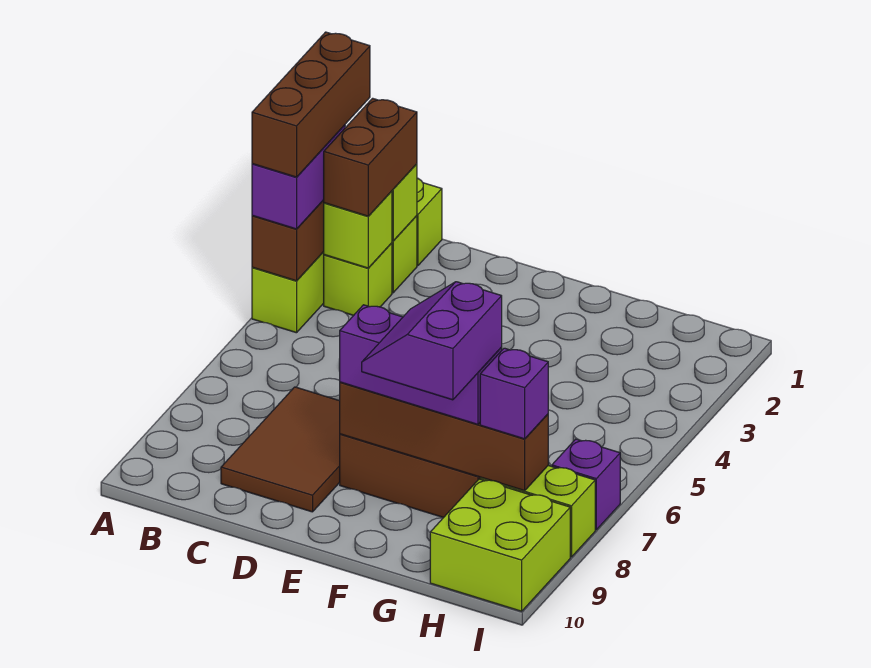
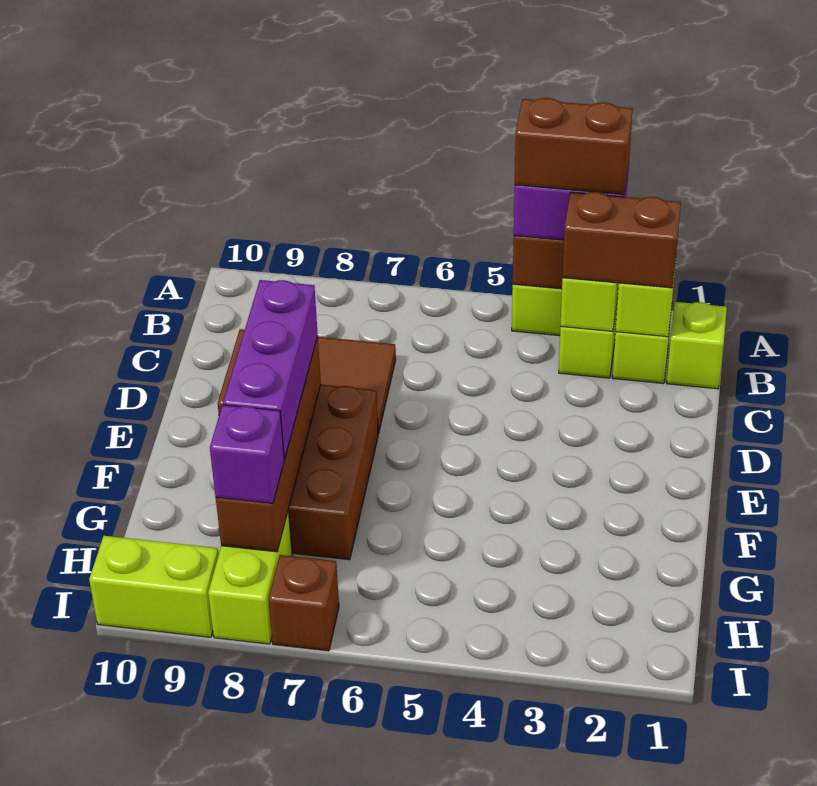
brown 1x3 brick [252,32,370,177] -> brown 1x2 brick [515,98,633,195]
purple 2x2 slope [362,282,502,400] -> none
lime 2x2 brick [430,479,570,611] -> lime 1x2 brick [89,536,219,637]
purple 1x1 brick [552,439,620,530] -> brown 1x1 brick [268,555,339,651]

